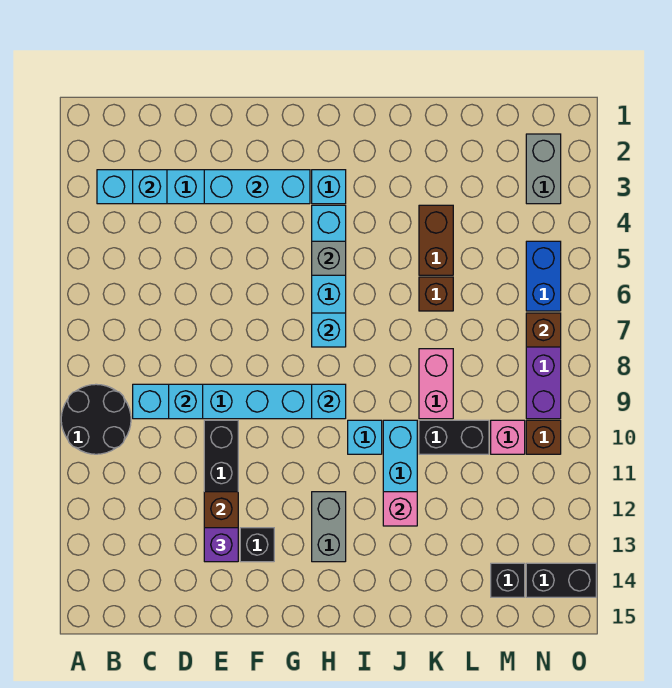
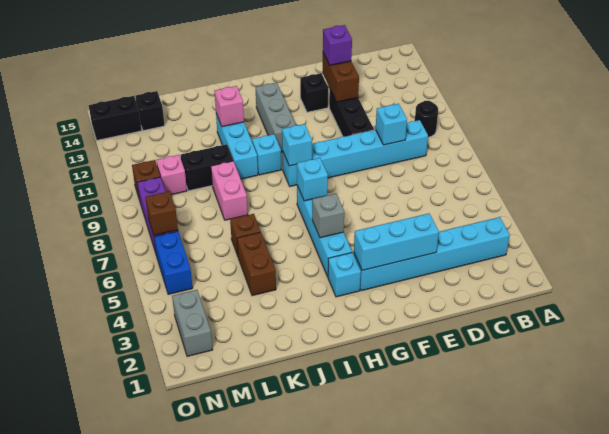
black 2x2 round brick [61,384,131,454] -> black 1x1 round brick [415,101,438,137]
cyan 1x1 brick [133,170,167,204] -> none
grey 1x2 brick [312,492,346,562] -> grey 1x3 brick [256,83,296,152]

